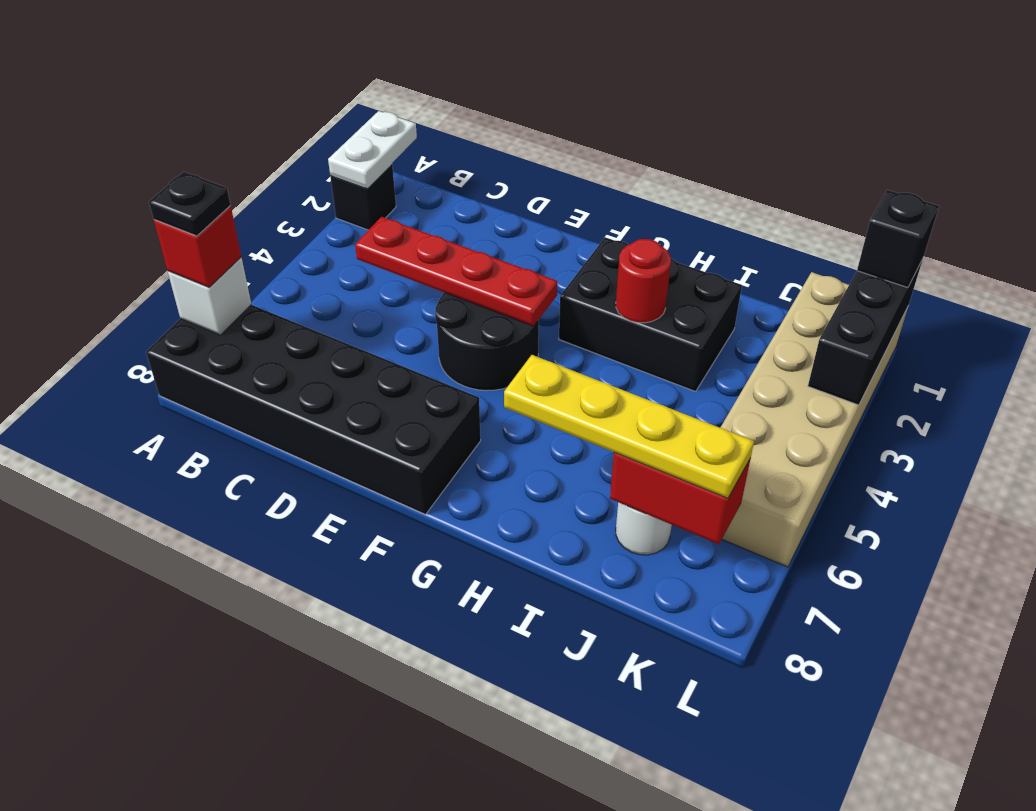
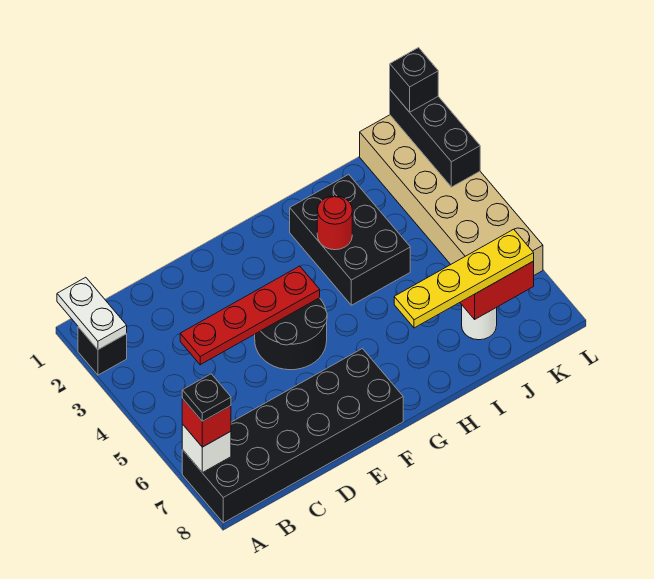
black 2x3 brick [559,238,742,391] -> black 2x3 brick turned to [290,174,410,305]

